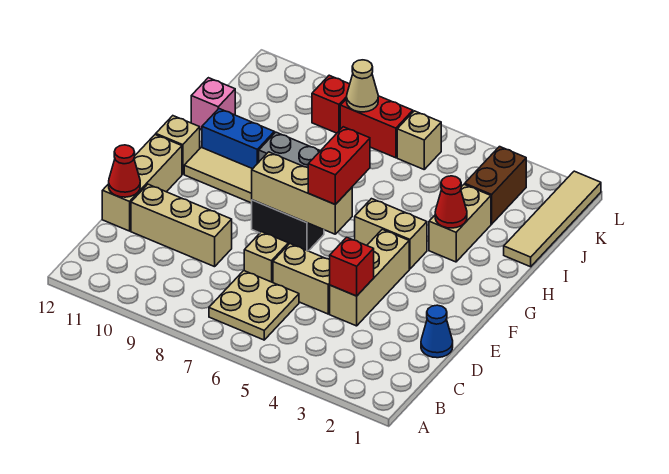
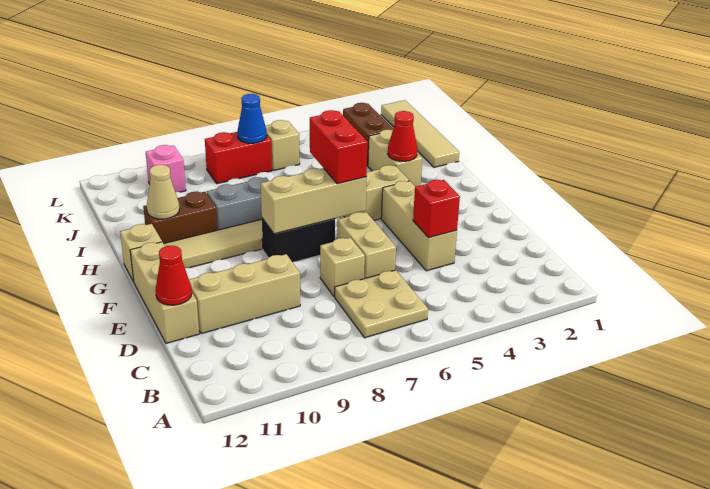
blue 1x1 cone [421,305,453,358] -> blue 1x1 cone moved to [237,94,267,143]
tan 1x2 brick [273,244,330,314] -> tan 1x2 brick turned to [337,212,396,279]
blue 1x2 brick [202,109,274,169] -> brown 1x2 brick [143,192,217,244]
pink 1x1 brick [191,78,235,129] -> pink 1x1 brick moved to [146,145,186,192]
tan 1x1 cone [347,60,378,112] -> tan 1x1 cone moved to [147,165,180,219]
red 1x1 brick [312,75,350,133] -> none

